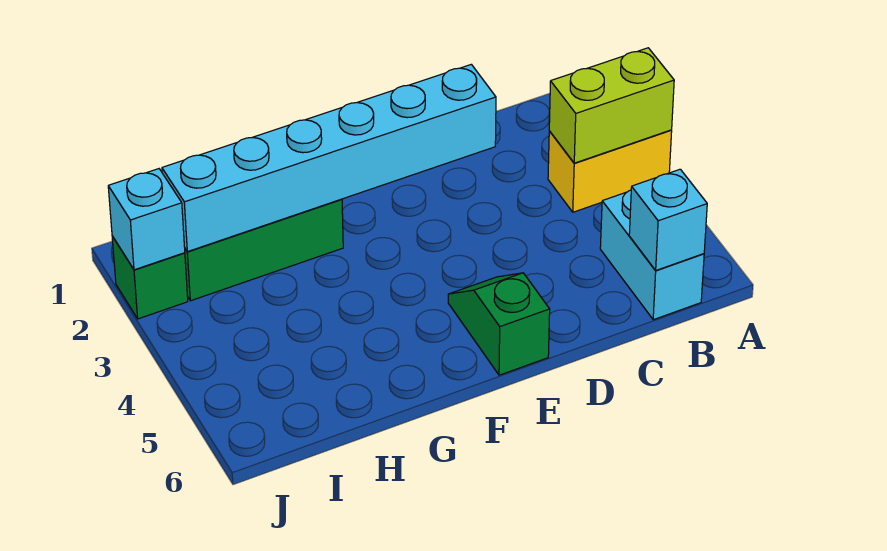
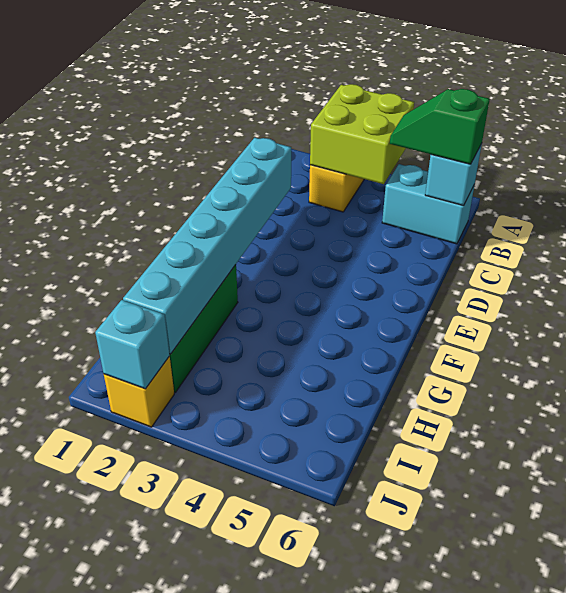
lime 1x2 brick [549,48,674,163] -> lime 2x2 brick [310,84,414,184]
green 1x2 slope [448,273,550,375] -> green 1x2 slope moved to [390,89,490,164]
green 1x1 brick [112,236,188,319] -> yellow 1x1 brick [104,356,174,427]

